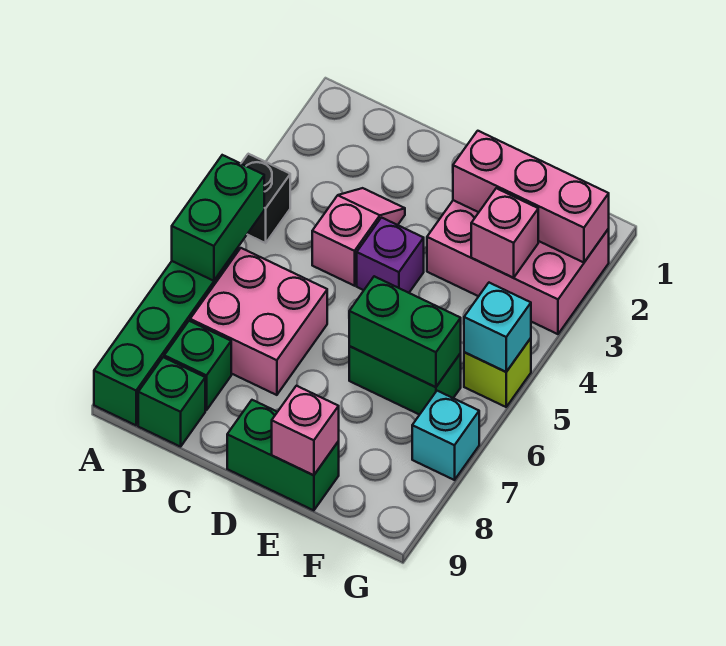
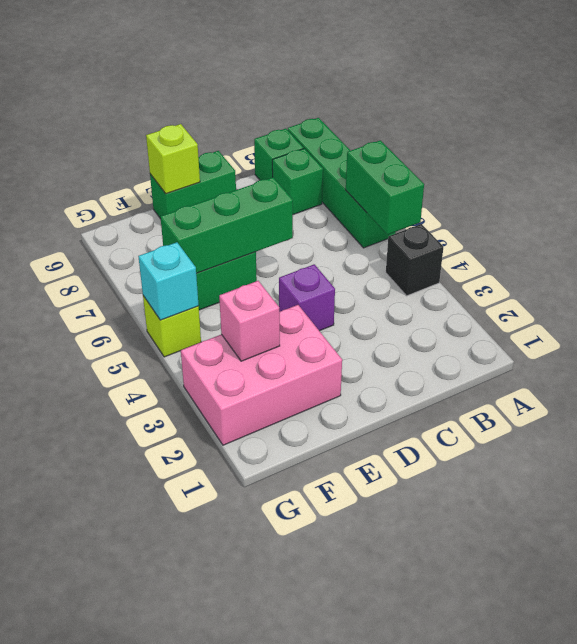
pink 2x2 brick [190,248,327,395] -> none
pink 1x2 slope [312,188,405,286] -> none
pink 1x3 brick [453,131,609,262] -> none
green 1x2 brick [349,276,461,387] -> green 1x3 brick [160,178,293,273]
pink 1x1 brick [272,386,339,475] -> lime 1x1 brick [146,124,200,194]
cyan 1x1 brick [412,391,479,480] -> none

